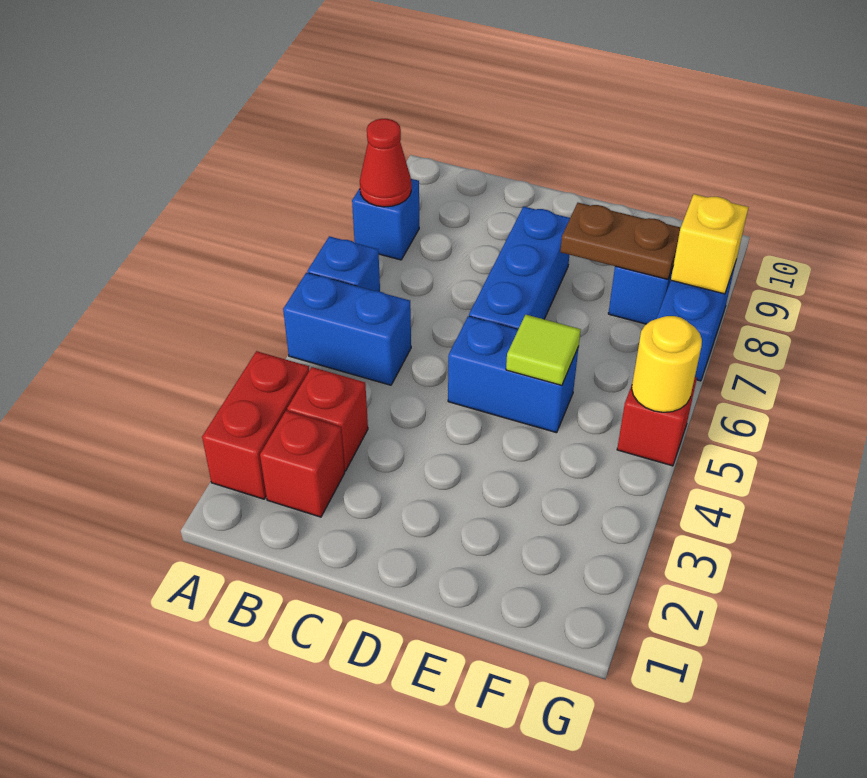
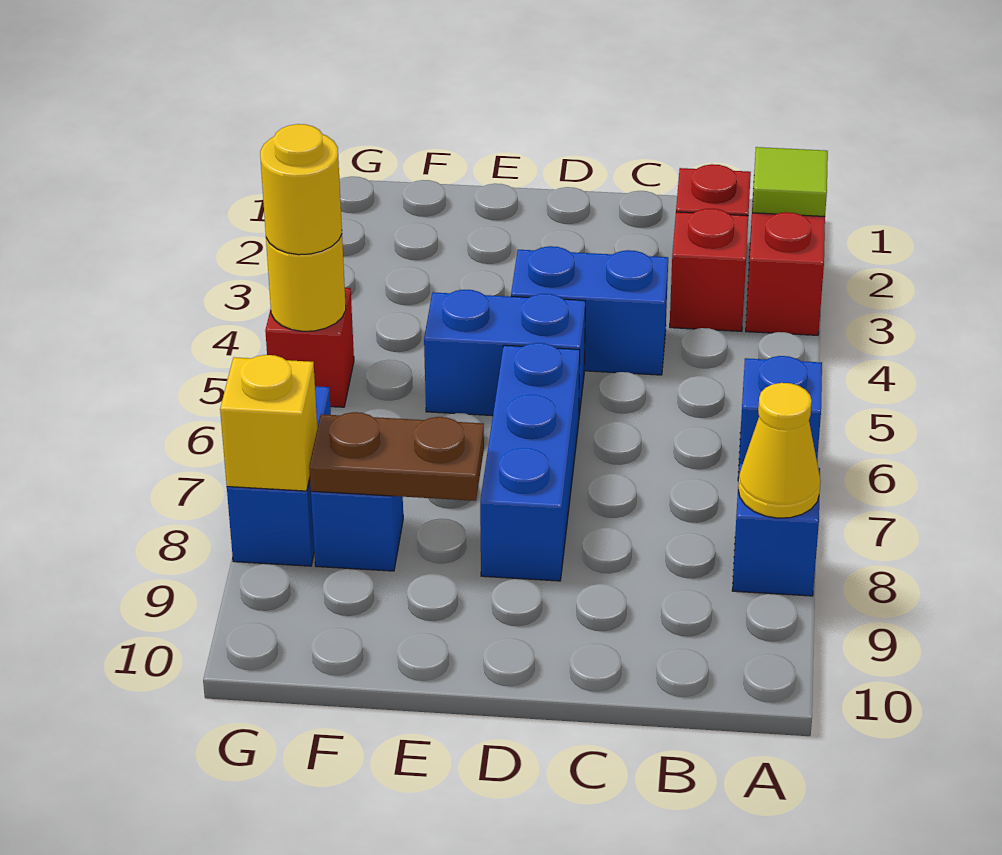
blue 1x2 brick [283,273,411,385] -> blue 1x2 brick moved to [511,246,668,375]
red 1x1 cone [360,119,411,207] -> yellow 1x1 cone [738,383,821,518]
lime 1x1 tile [506,315,581,385] -> lime 1x1 tile moved to [752,147,828,216]
none -> yellow 1x1 round brick [260,124,342,255]

